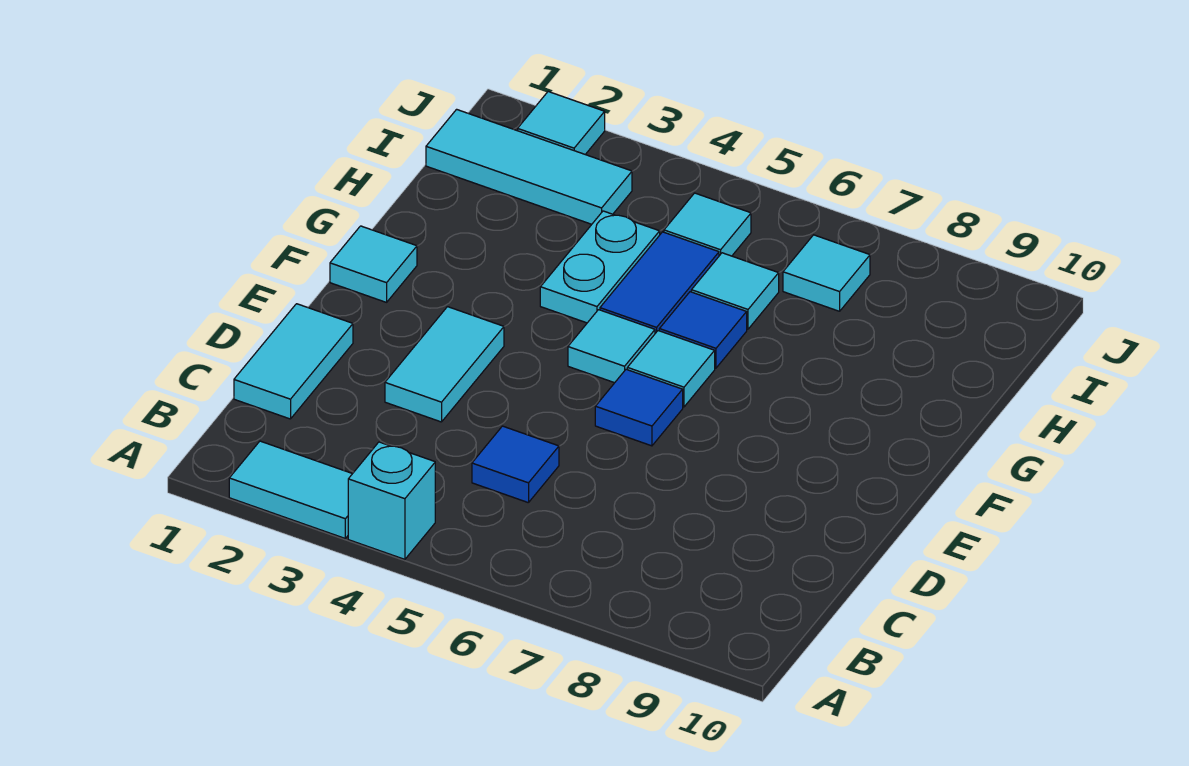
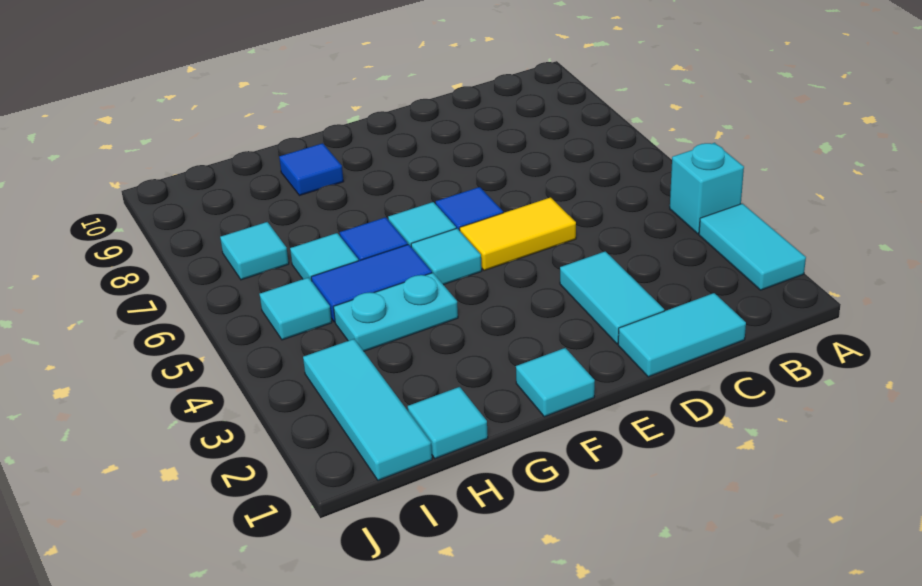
blue 1x1 tile [472,426,559,503] -> blue 1x1 tile moved to [279,143,344,196]
cyan 1x2 tile [385,307,504,422] -> cyan 1x2 tile turned to [560,251,664,344]
none -> yellow 1x2 tile [460,197,576,271]
cyan 1x1 tile [518,92,605,154] -> cyan 1x1 tile moved to [408,387,488,459]

